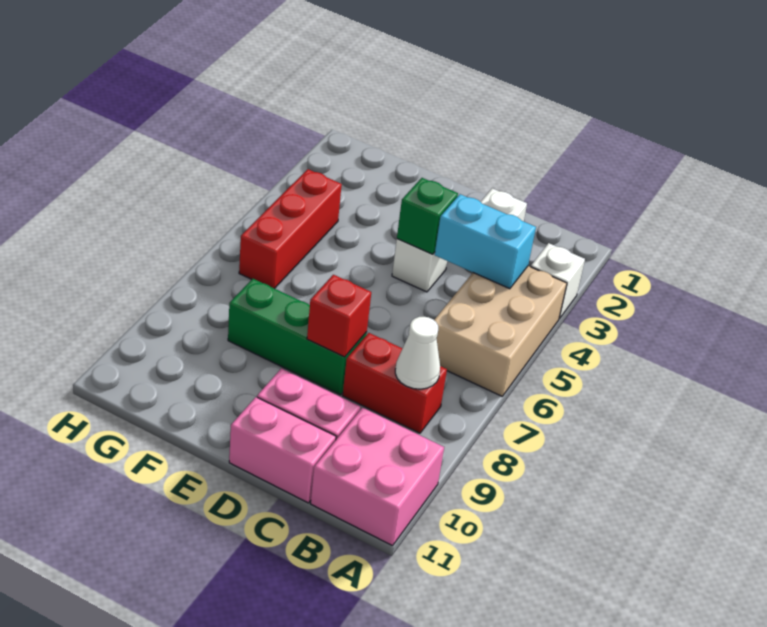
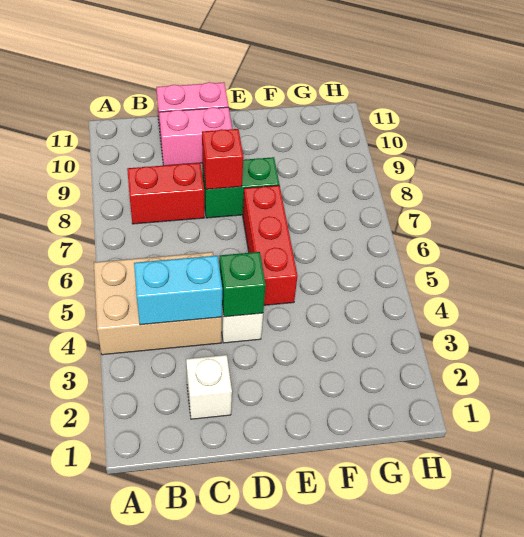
white 1x1 brick [531,243,585,319] -> none
tan 2x3 brick [434,266,567,396] -> tan 2x3 brick turned to [94,252,222,355]
pink 2x2 brick [311,408,444,546] -> none
white 1x1 cone [395,317,440,389] -> none
green 1x3 brick [228,279,367,395] -> green 1x2 brick [202,157,279,218]
red 1x3 brick [239,169,342,289] -> red 1x3 brick moved to [243,185,298,305]

